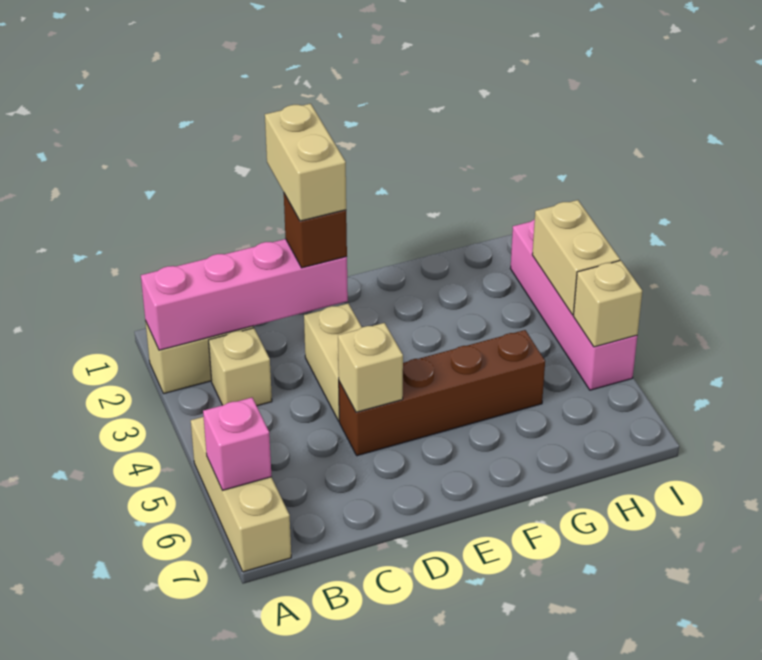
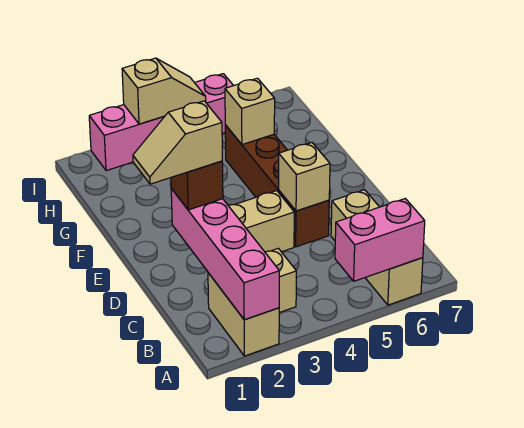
tan 1x3 brick [191,417,291,572] -> tan 1x3 brick turned to [331,190,423,305]
pink 1x1 brick [203,398,272,490] -> pink 1x2 brick [335,199,425,281]
tan 1x2 brick [265,104,346,221] -> tan 1x2 slope [133,101,222,184]
tan 1x2 brick [532,200,620,315] -> tan 1x2 slope [122,58,206,124]
tan 1x1 brick [573,260,642,347] -> tan 1x1 brick moved to [225,78,275,144]

